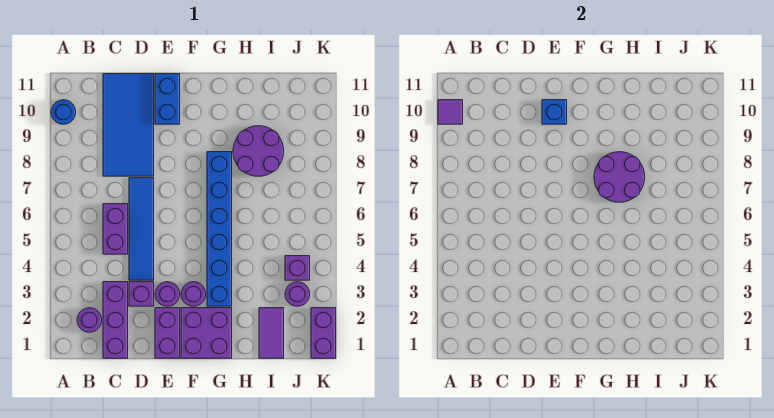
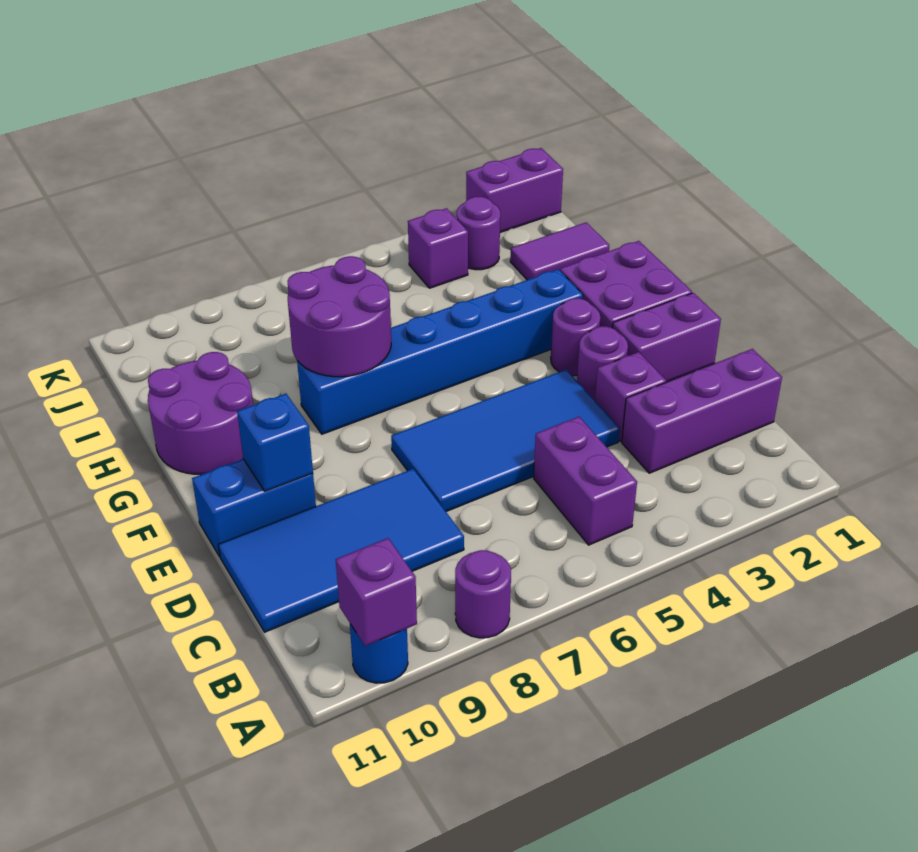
purple 1x1 tile [438,100,463,124] -> purple 1x1 brick [336,538,417,646]
purple 1x1 round brick [77,308,102,332] -> purple 1x1 round brick moved to [455,550,511,638]
purple 1x2 brick [103,204,128,254] -> purple 1x2 brick turned to [534,417,637,545]
blue 1x4 tile [129,178,154,280] -> blue 2x4 tile [391,370,620,512]
purple 2x2 round brick [233,126,284,176] -> purple 2x2 round brick moved to [148,352,253,475]

